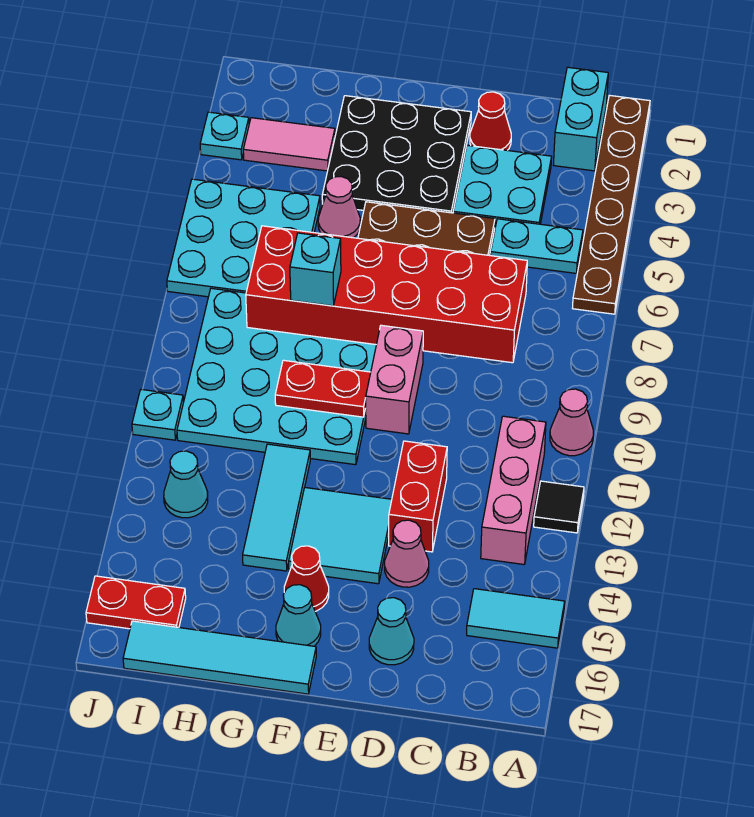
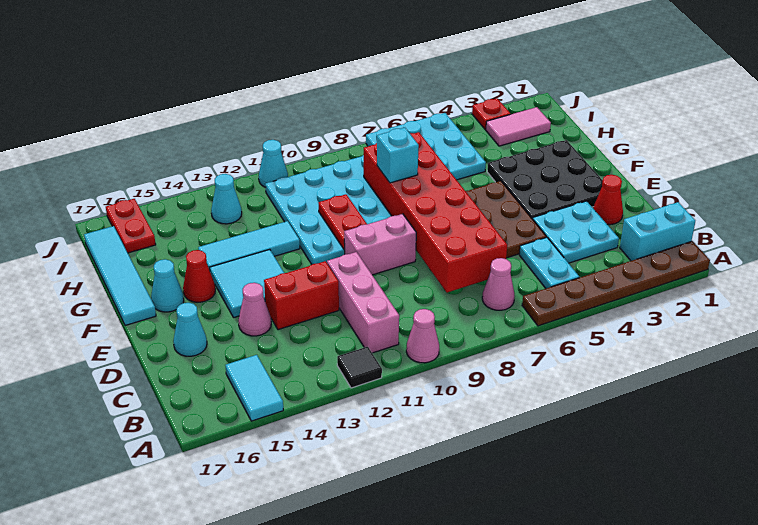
pink 1x3 brick [481,416,546,564] -> pink 1x3 brick turned to [327,252,399,353]
pink 1x1 cone [318,177,360,238] -> pink 1x1 cone moved to [482,258,515,310]
pink 1x2 tile [243,118,335,171] -> pink 1x2 tile turned to [486,107,551,146]
cyan 1x1 plate [200,112,249,160] -> red 1x1 plate [472,98,510,130]
cyan 1x1 plate [132,390,184,440] -> cyan 1x1 cone [259,140,288,187]

